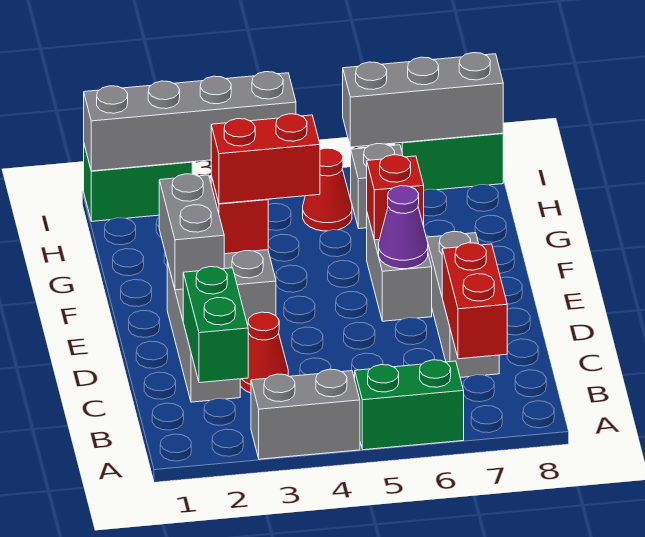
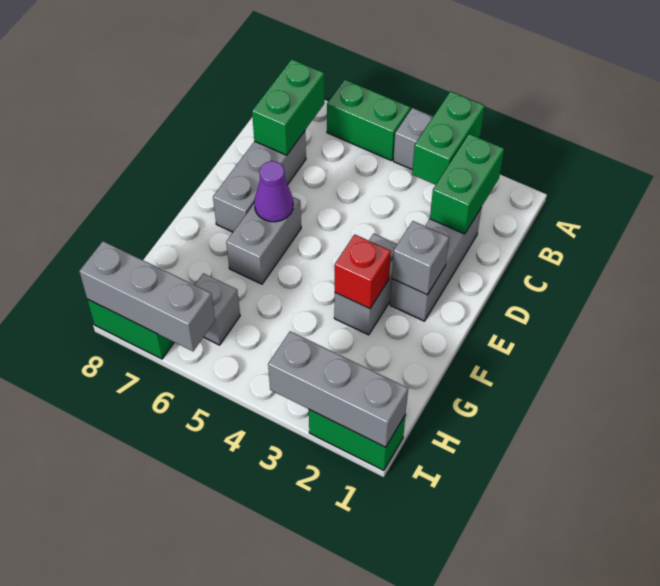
none -> green 1x2 brick [412,91,485,185]
red 1x2 brick [442,243,507,359] -> green 1x2 brick [252,59,324,155]
red 1x1 cone [240,312,288,393] -> none
grey 1x2 brick [159,174,224,290] -> grey 1x1 brick [392,221,449,295]
red 1x2 brick [211,114,320,204] -> none
red 1x1 brick [367,155,424,240] -> none
red 1x1 cone [303,148,352,231] -> none
grey 1x4 brick [84,72,296,171] -> grey 1x3 brick [268,331,408,447]

